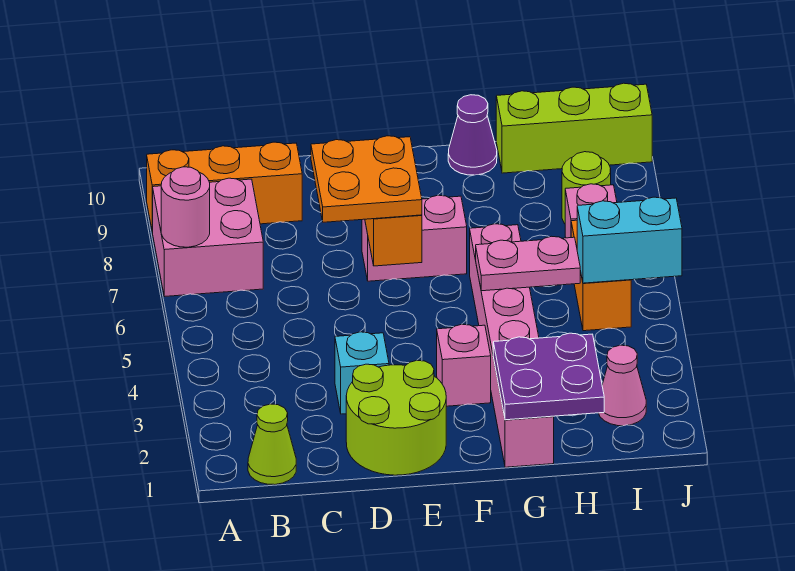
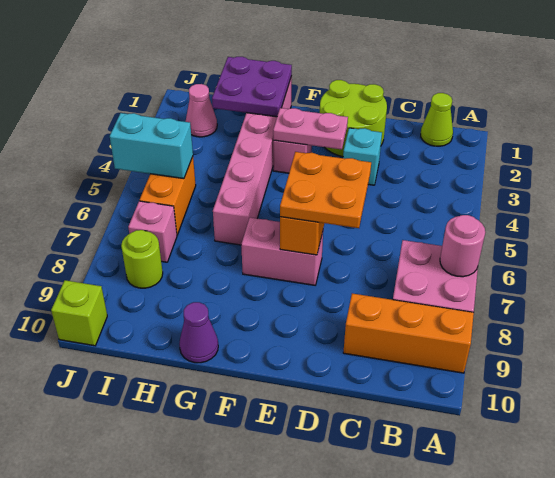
pink 1x2 plate [476,236,580,291] -> pink 1x2 plate moved to [273,108,348,149]
lime 1x3 brick [496,83,652,173] -> lime 1x1 brick [51,280,107,346]

